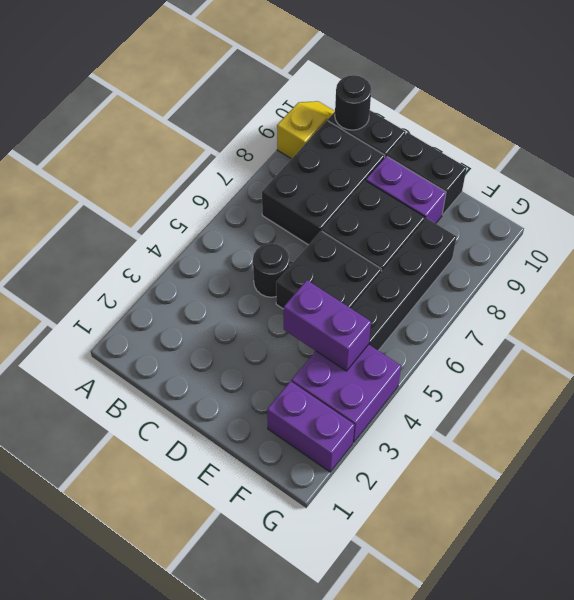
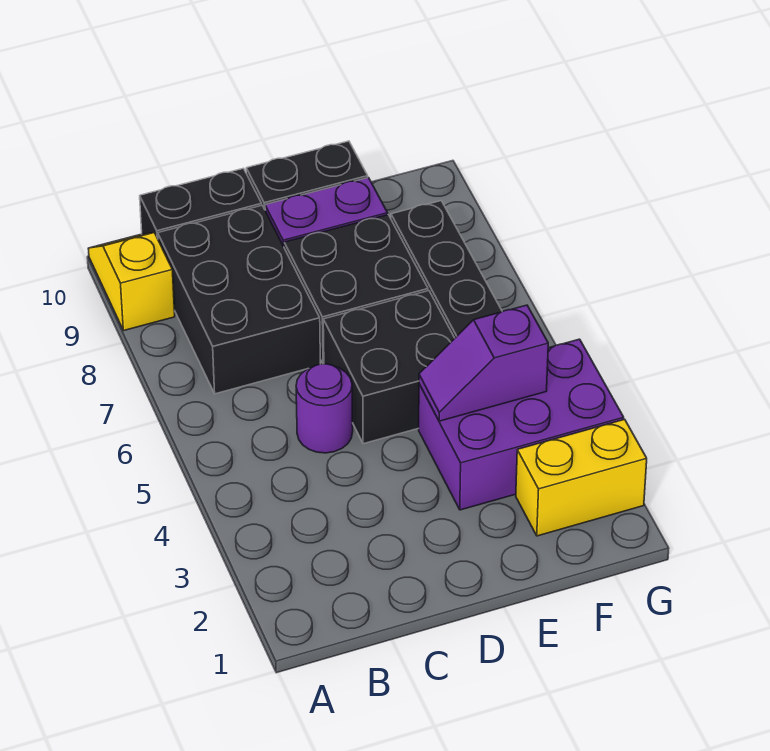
black 1x1 round brick [335,75,371,130] -> none
black 1x1 round brick [253,243,289,297] -> purple 1x1 round brick [296,364,353,453]
purple 1x2 brick [284,280,371,371] -> purple 1x2 slope [419,305,548,421]
purple 1x2 brick [267,381,355,472] -> yellow 1x2 brick [516,419,647,536]
purple 2x2 brick [292,344,401,442] -> purple 2x3 brick [419,339,624,510]

